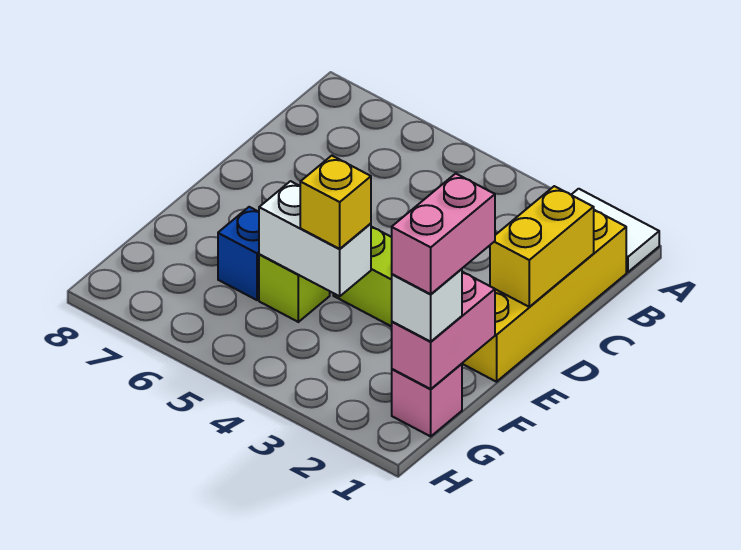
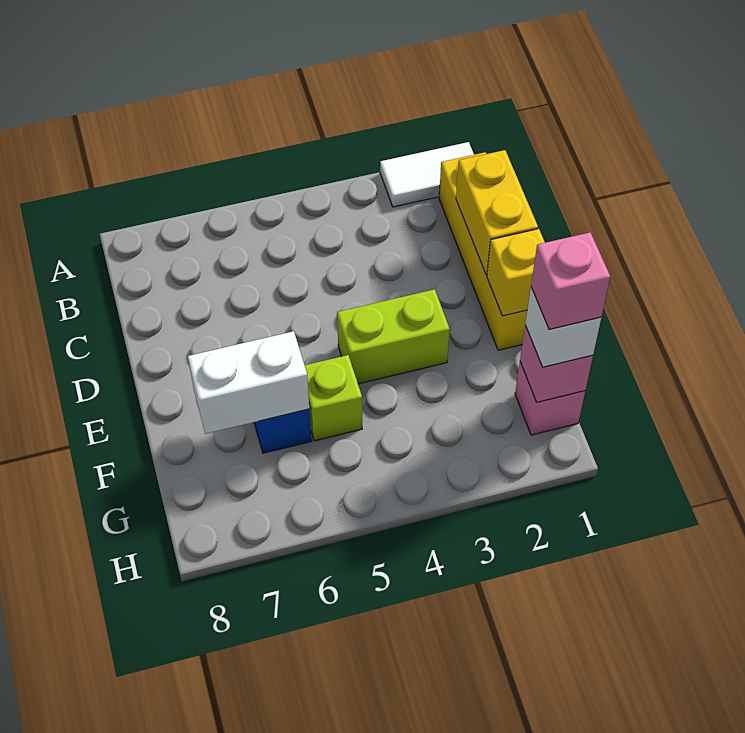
pink 1x2 brick [392,272,495,389] -> pink 1x1 brick [520,326,593,402]
pink 1x2 brick [392,173,495,294] -> pink 1x1 brick [531,232,610,329]
white 1x2 brick [259,181,371,296] -> white 1x2 brick moved to [188,331,309,434]
yellow 1x1 brick [300,156,371,249] -> yellow 1x1 brick moved to [487,229,545,316]

